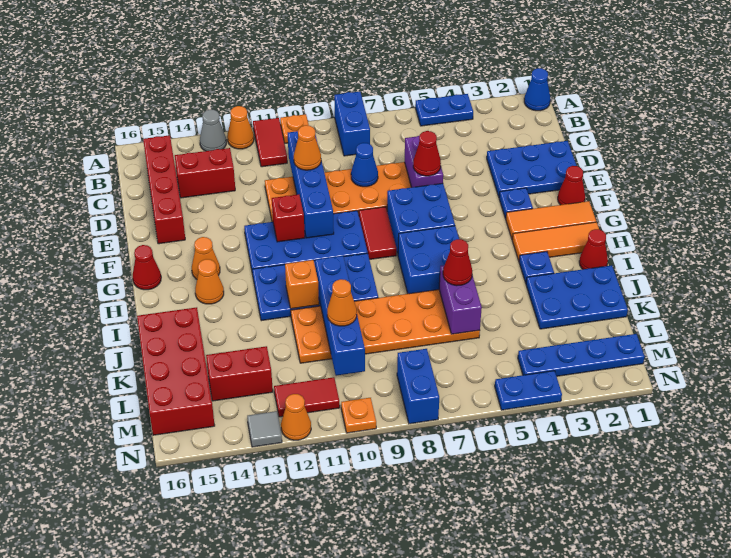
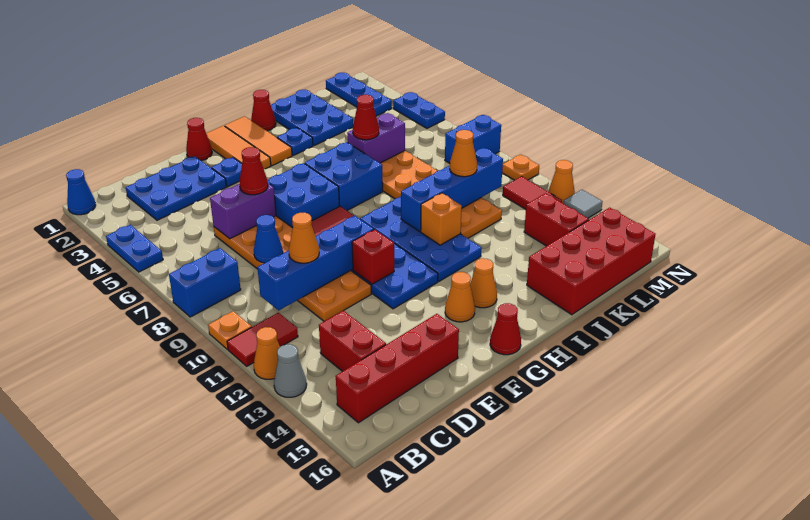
blue 2x3 plate [487,141,577,197] -> blue 2x3 plate turned to [126,156,226,220]
blue 1x4 plate [518,334,645,376] -> blue 1x3 plate [326,73,392,116]

